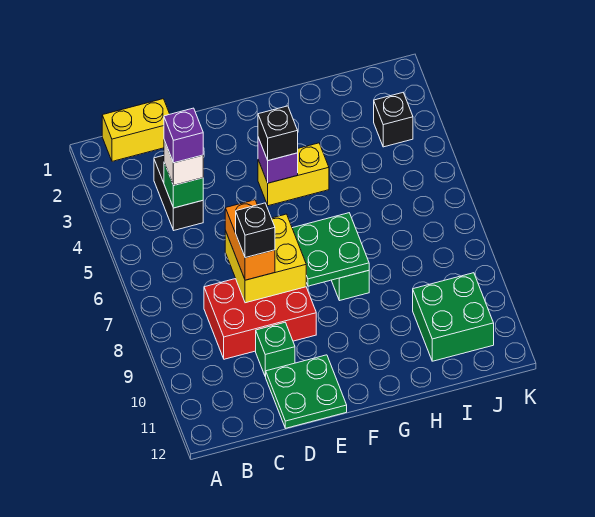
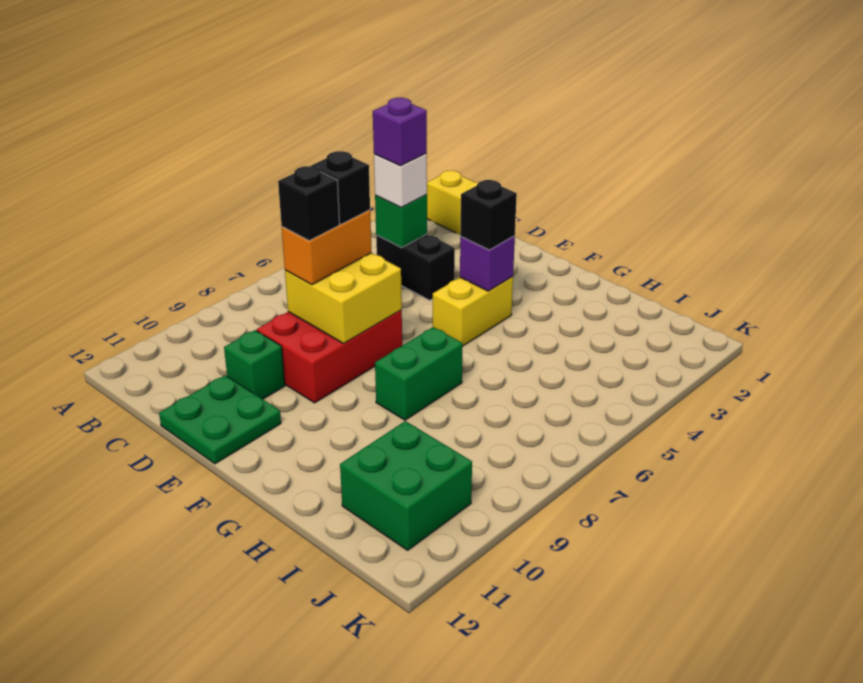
black 1x2 brick [154,155,203,230] -> black 1x2 brick turned to [376,234,455,300]
red 2x3 brick [204,279,316,359] -> red 2x3 brick turned to [257,310,402,403]
yellow 1x2 brick [258,143,329,206] -> yellow 1x2 brick turned to [433,277,513,346]
green 2x2 plate [292,213,369,286] -> none
black 1x1 brick [374,93,413,147] -> black 1x1 brick moved to [311,151,370,224]

